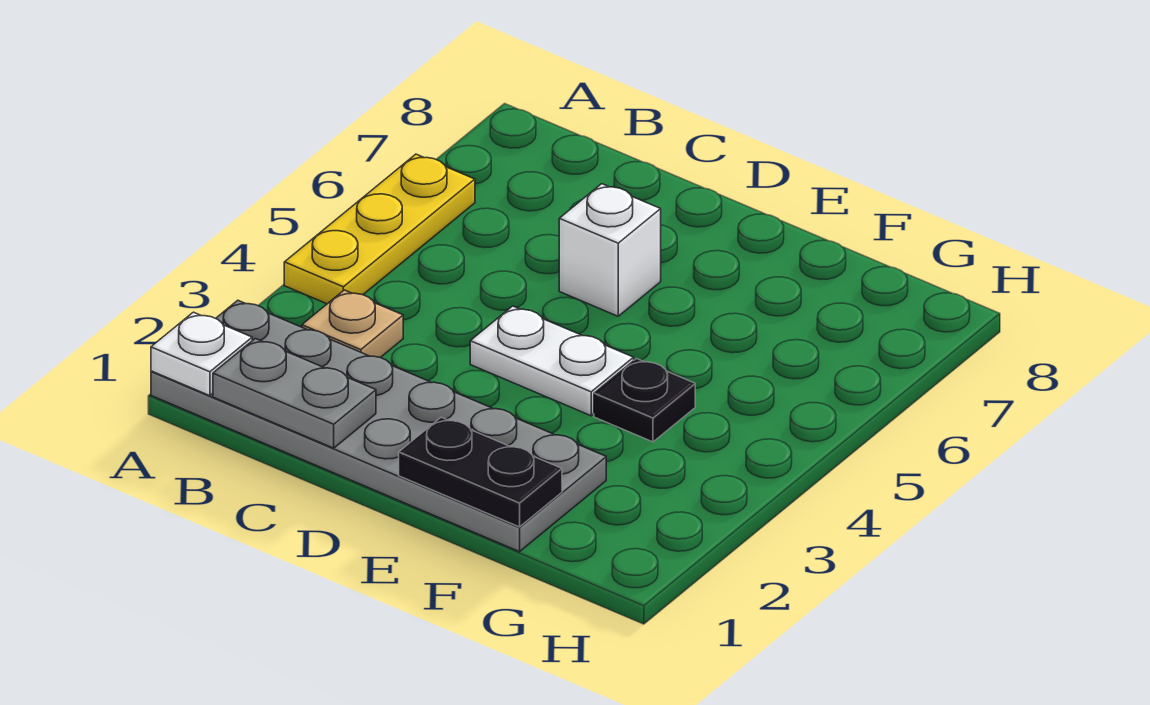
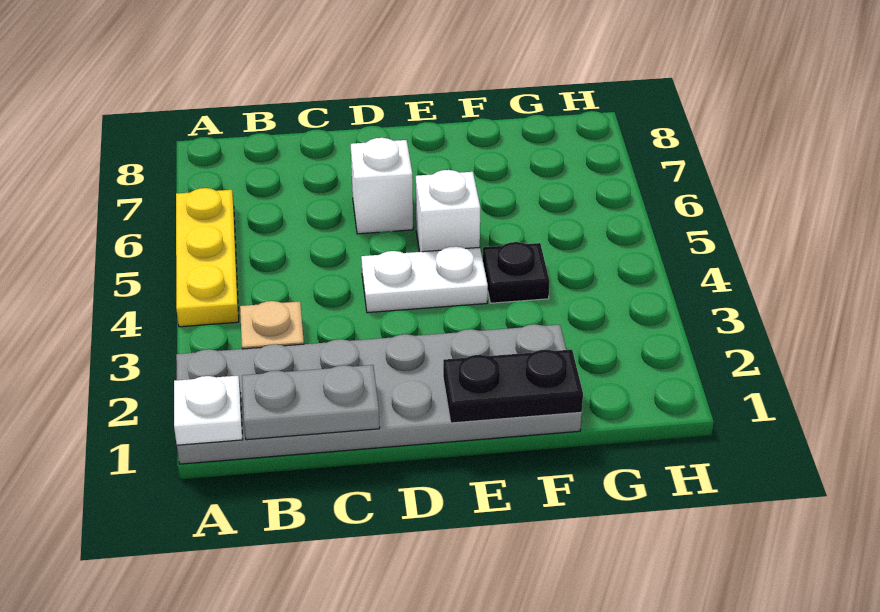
none -> white 1x1 brick [416,170,480,252]

